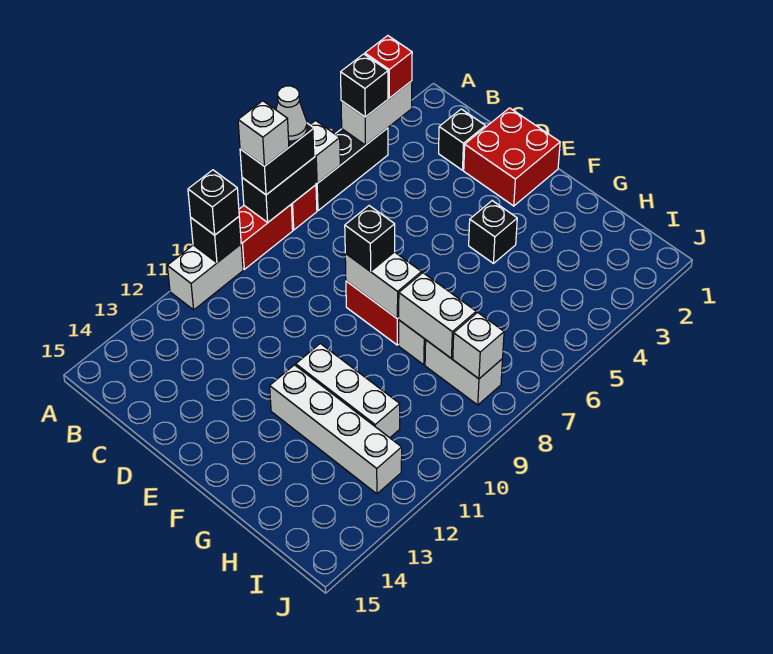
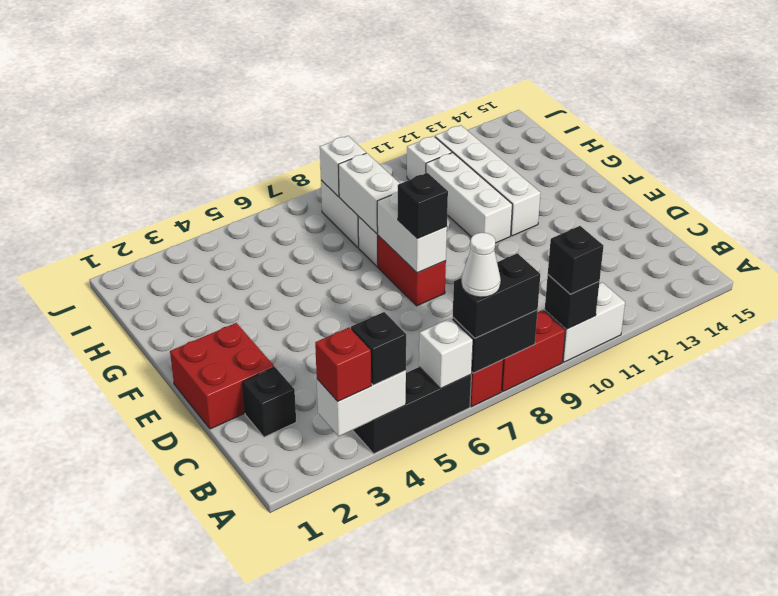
white 1x1 brick [238,101,289,166] -> white 1x1 brick moved to [407,136,452,180]
black 1x1 brick [469,201,517,263] -> none

